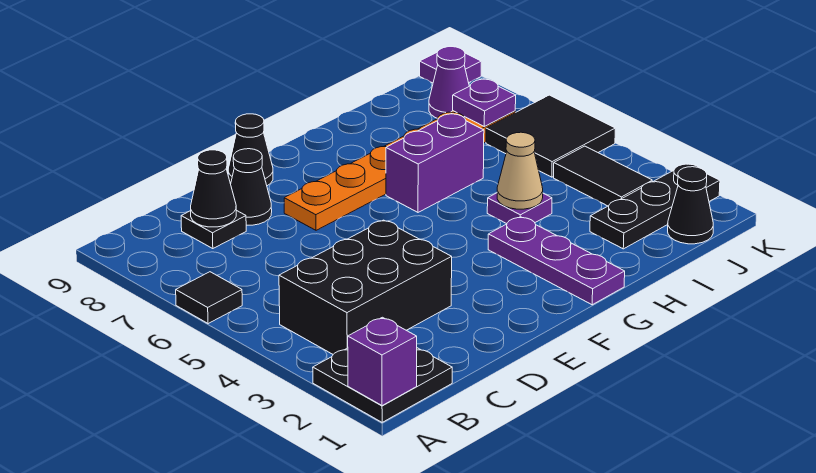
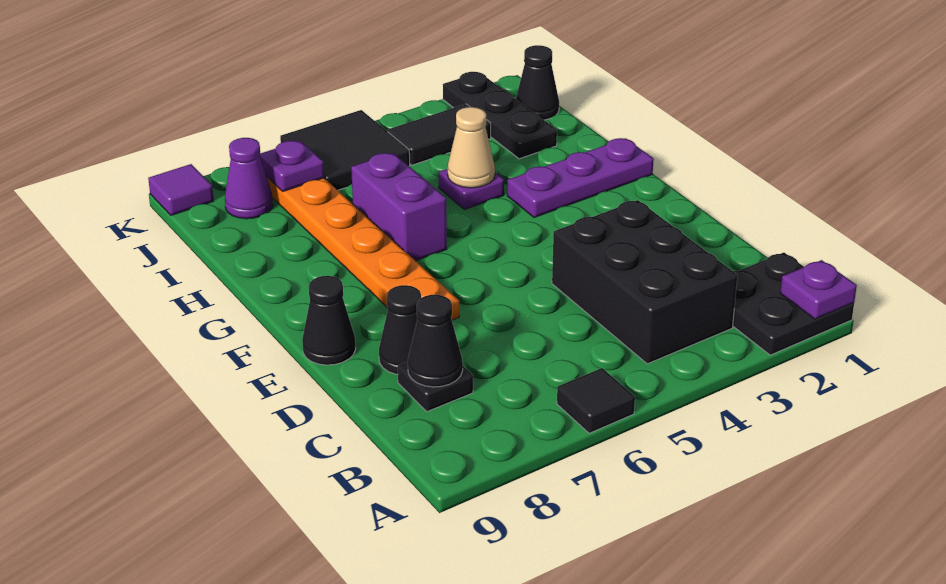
purple 1x1 brick [348,317,417,406] -> purple 1x1 plate [780,260,857,319]

